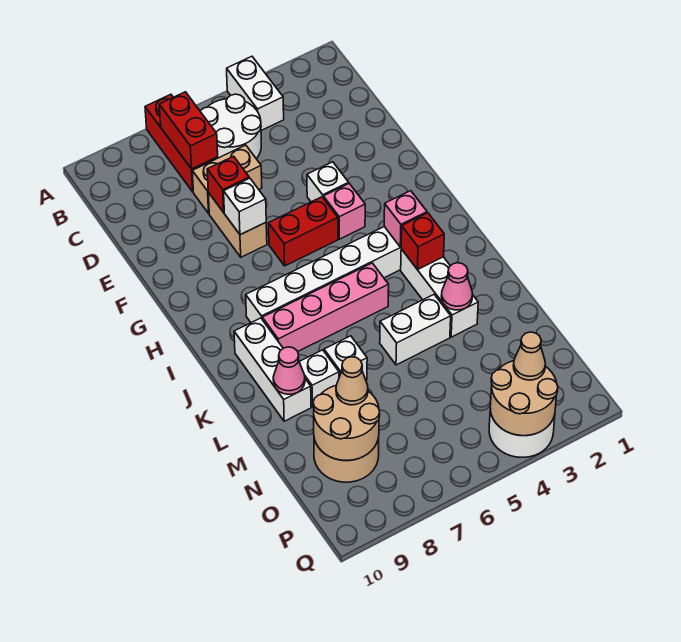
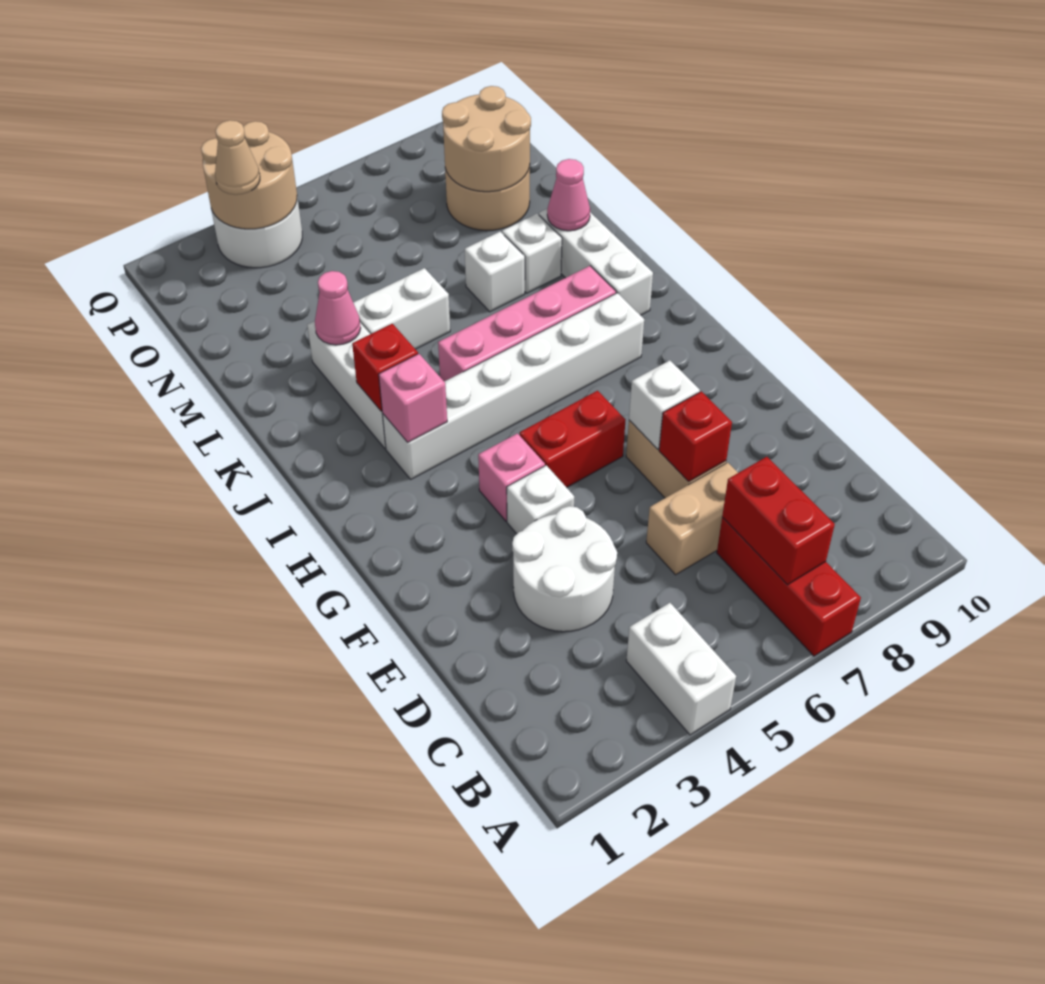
white 2x2 round brick [200,94,261,159] -> white 2x2 round brick moved to [512,506,617,632]
tan 1x1 cone [336,357,368,405] -> none

